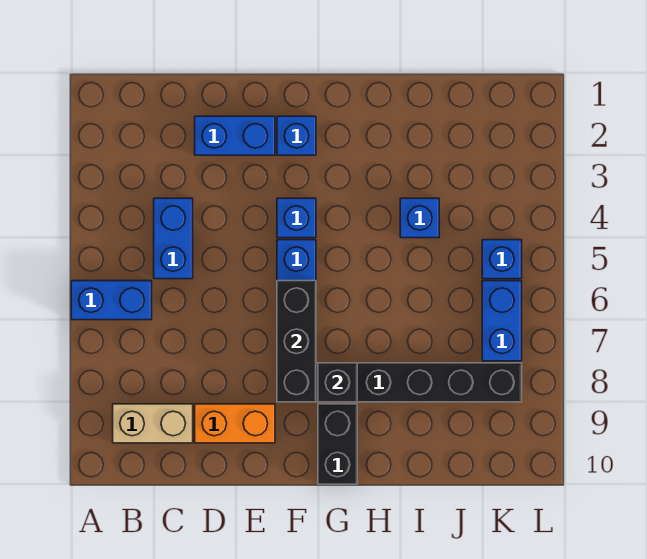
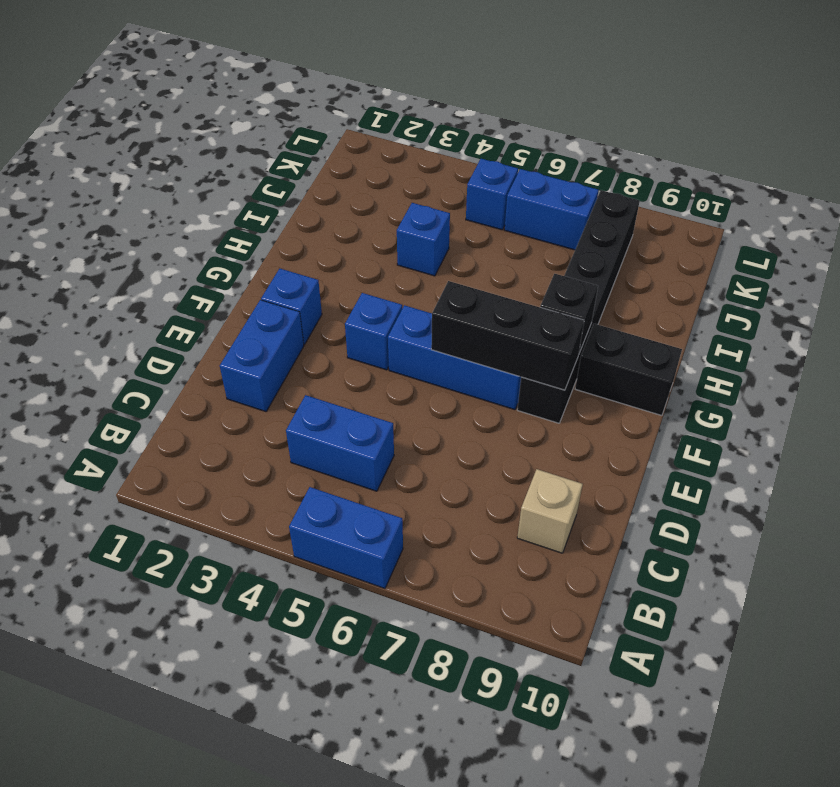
blue 1x2 brick [71,281,152,320] -> blue 1x2 brick turned to [289,487,403,588]
tan 1x2 brick [113,404,193,443] -> tan 1x1 brick [517,469,583,553]
orange 1x2 brick [195,404,275,443] -> none

